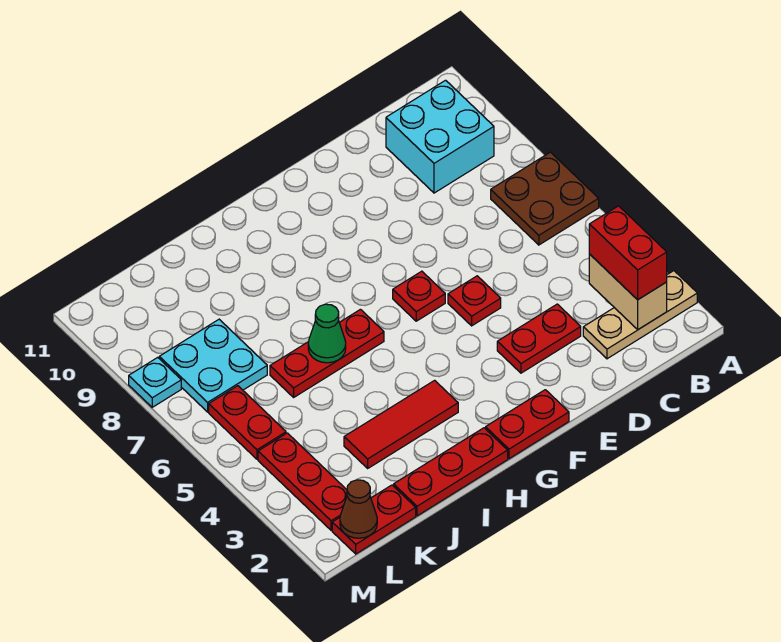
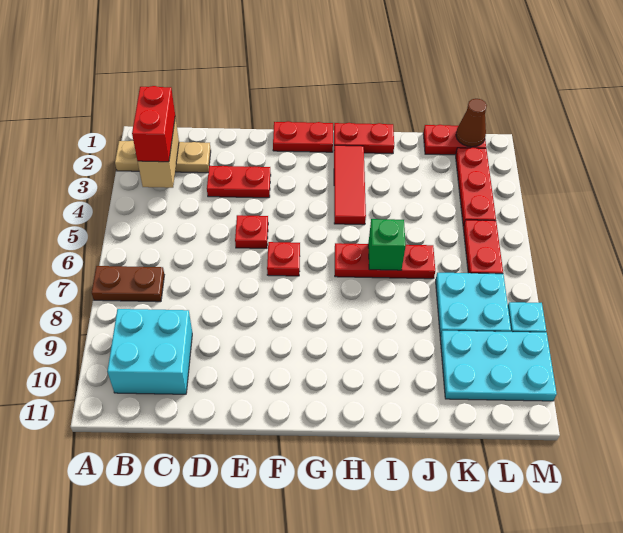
brown 2x2 plate [491,152,599,245] -> brown 1x2 plate [92,266,164,302]
red 1x3 plate [394,428,508,516] -> red 1x2 plate [334,123,394,154]
red 1x3 tile [344,380,458,468] -> red 1x3 tile turned to [334,145,366,225]
green 1x1 cone [308,304,346,363] -> green 1x1 brick [368,219,406,270]
none -> cyan 2x3 plate [440,331,557,401]

